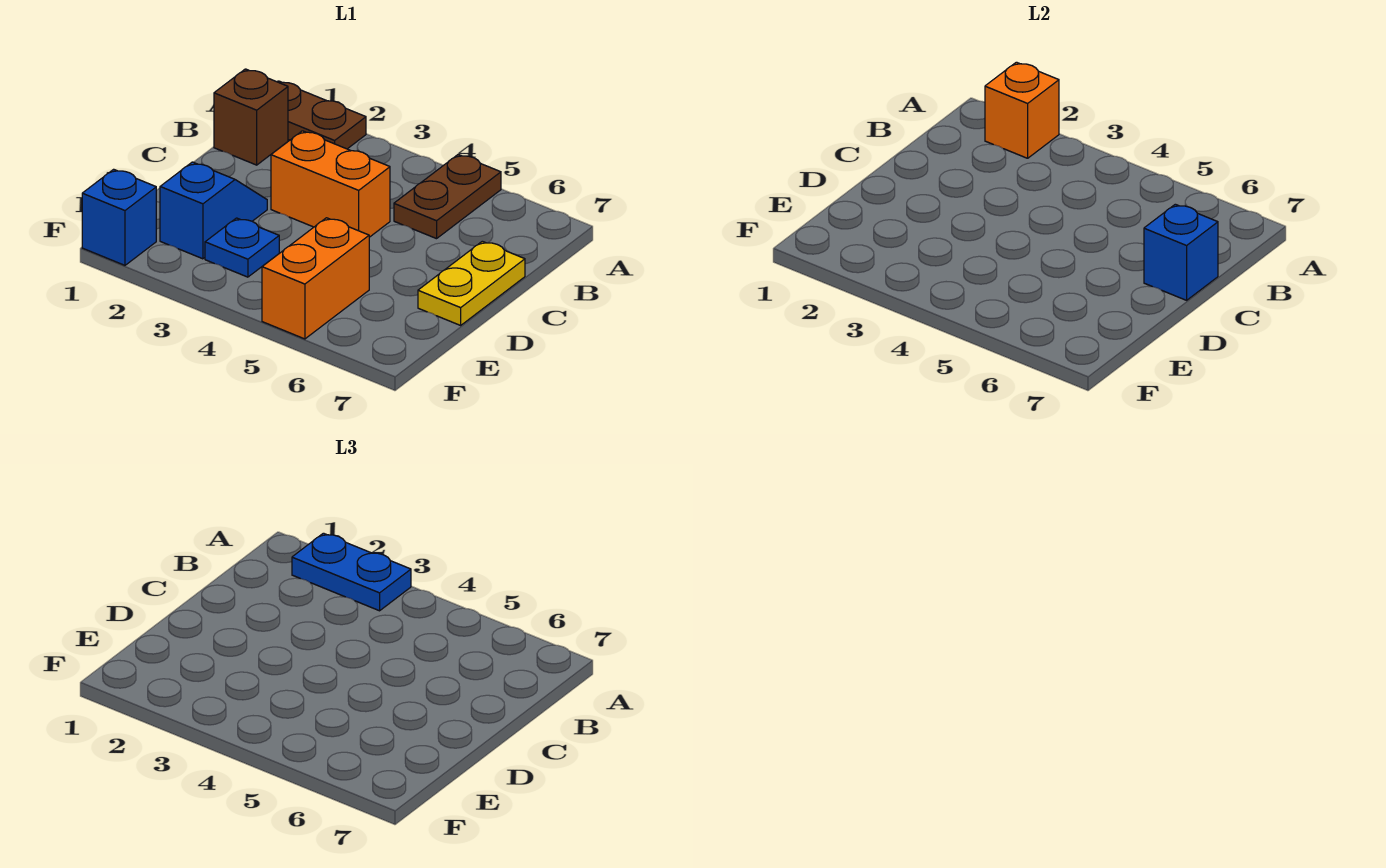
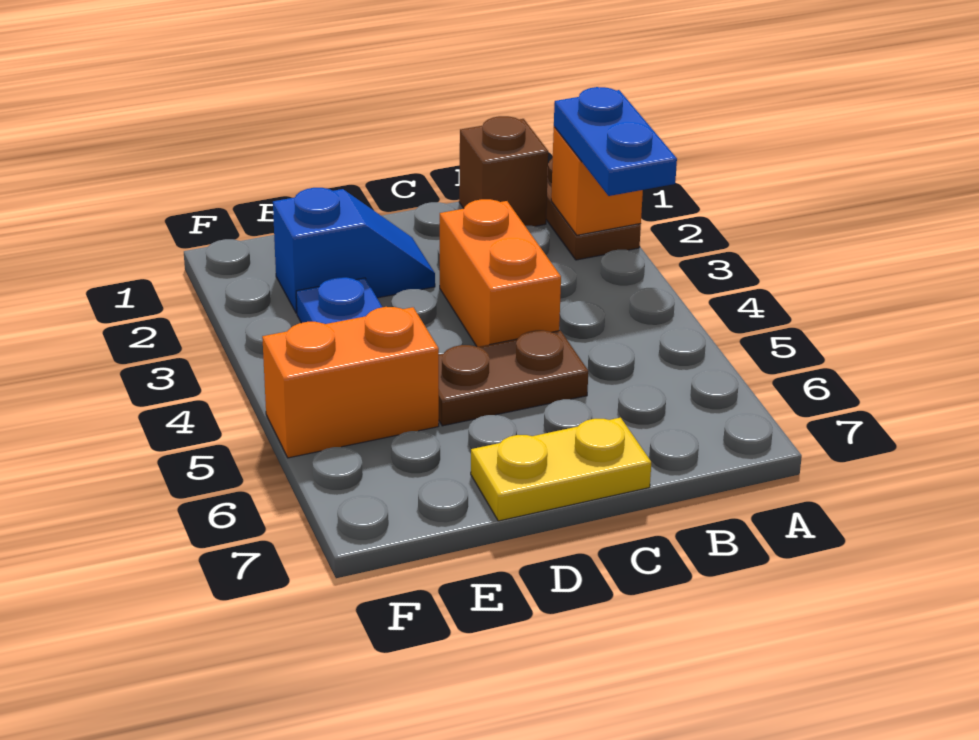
brown 1x2 plate [394,154,501,239] -> brown 1x2 plate moved to [439,330,588,426]
blue 1x1 brick [1144,204,1218,300] -> none
blue 1x1 brick [82,169,156,265] -> none

